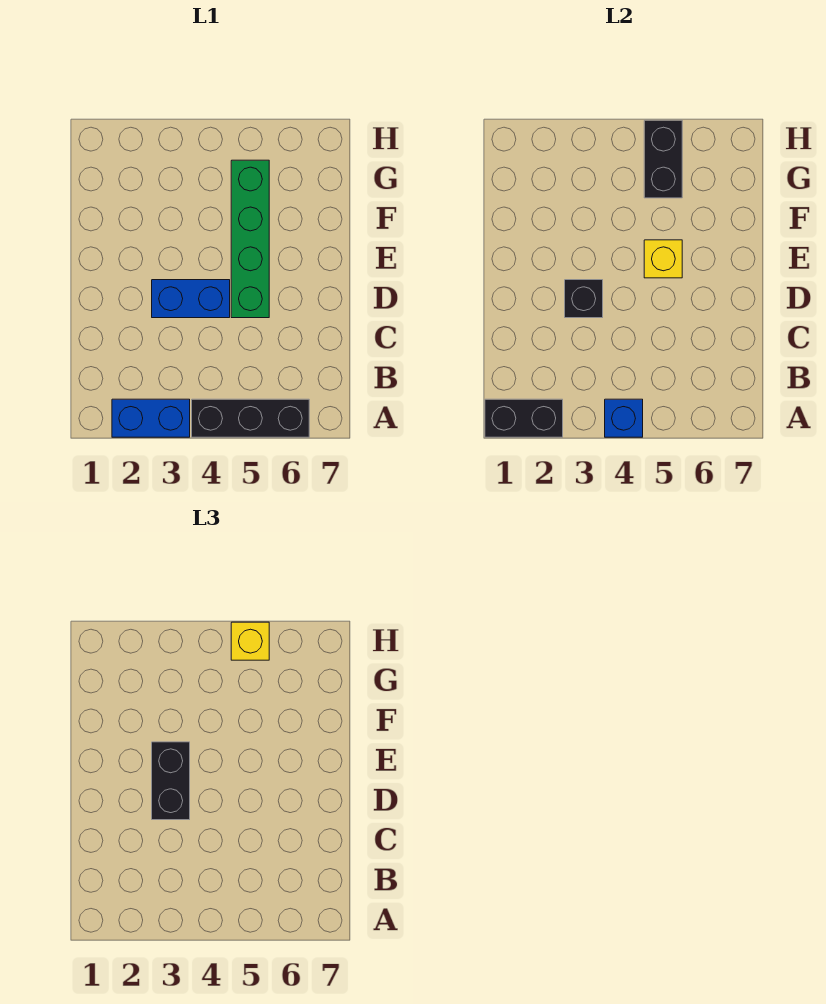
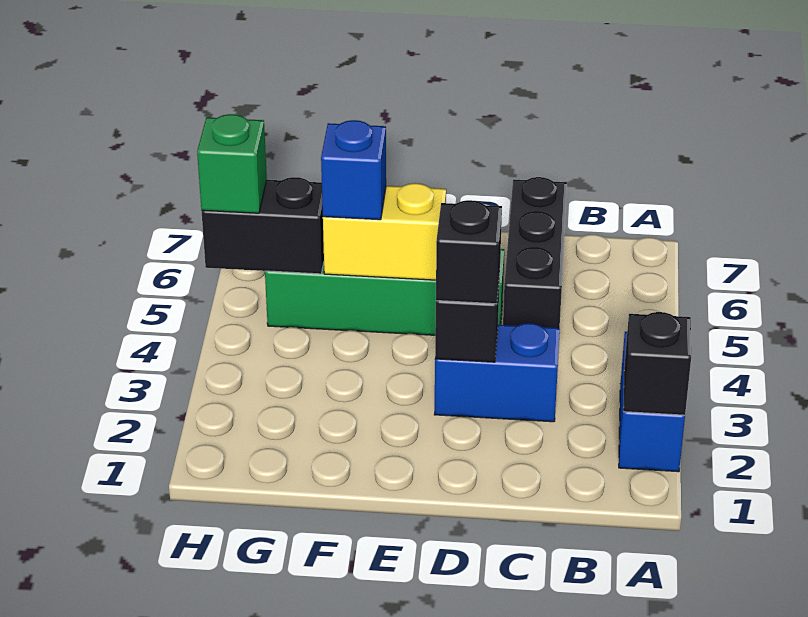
black 1x2 brick [485,399,563,437] -> black 1x1 brick [623,312,691,415]
black 1x3 brick [192,399,309,437] -> black 1x3 brick moved to [503,177,567,328]
blue 1x1 brick [605,399,643,437] -> blue 1x1 brick moved to [321,120,386,220]
blue 1x2 brick [152,280,230,318] -> blue 1x2 brick turned to [434,323,560,422]
black 1x2 brick [152,742,190,820] -> black 1x1 brick [436,200,502,304]
yellow 1x1 brick [644,240,682,278] -> yellow 1x2 brick [323,183,446,280]
yellow 1x1 brick [231,622,269,660] -> green 1x1 brick [197,114,267,213]

